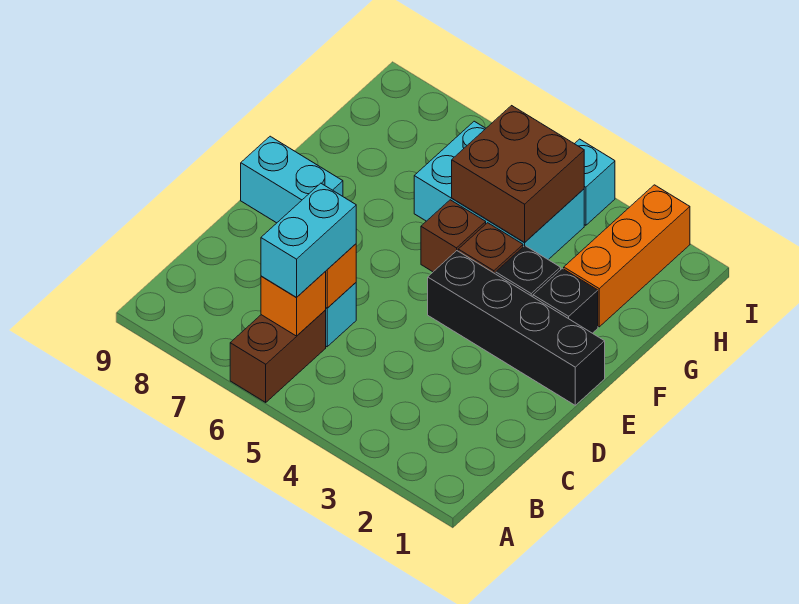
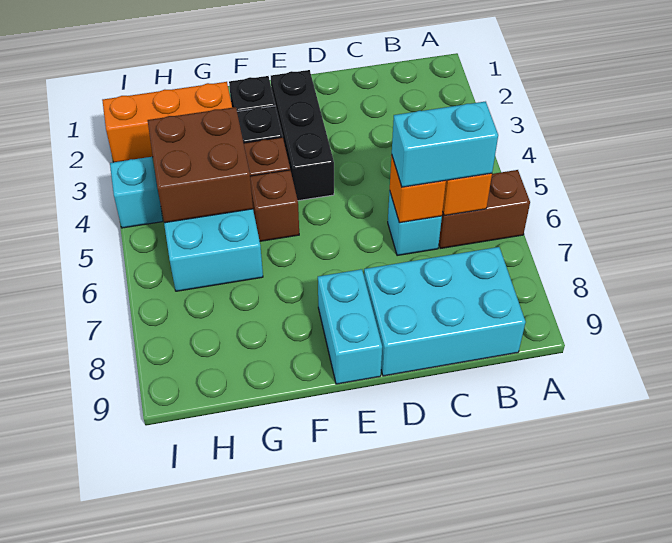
none -> cyan 2x3 brick [364,247,526,376]
black 1x4 brick [428,251,605,405] -> black 1x3 brick [271,70,334,201]

